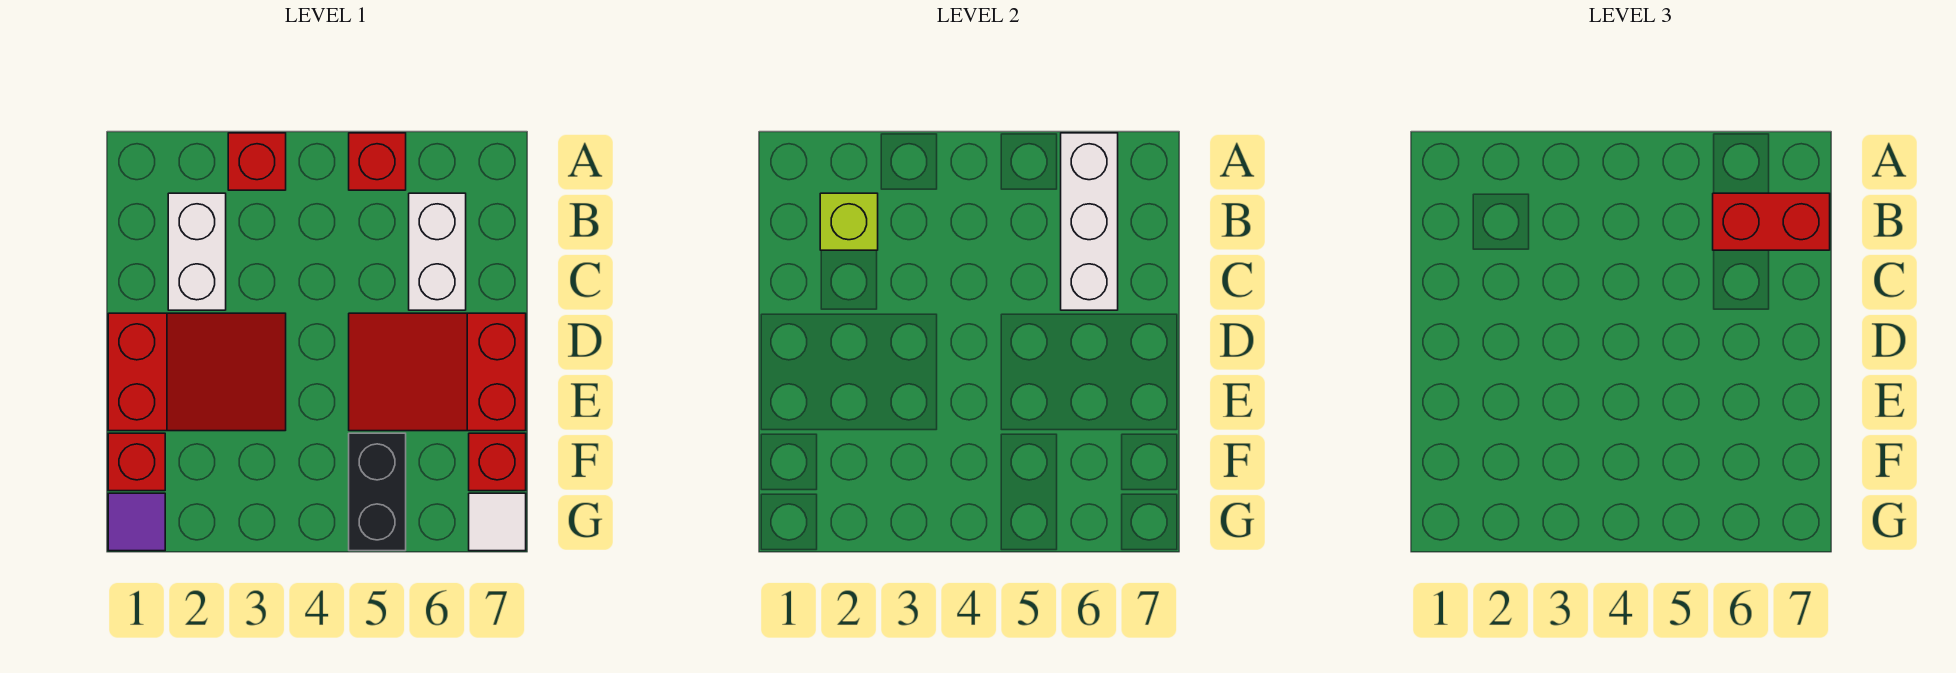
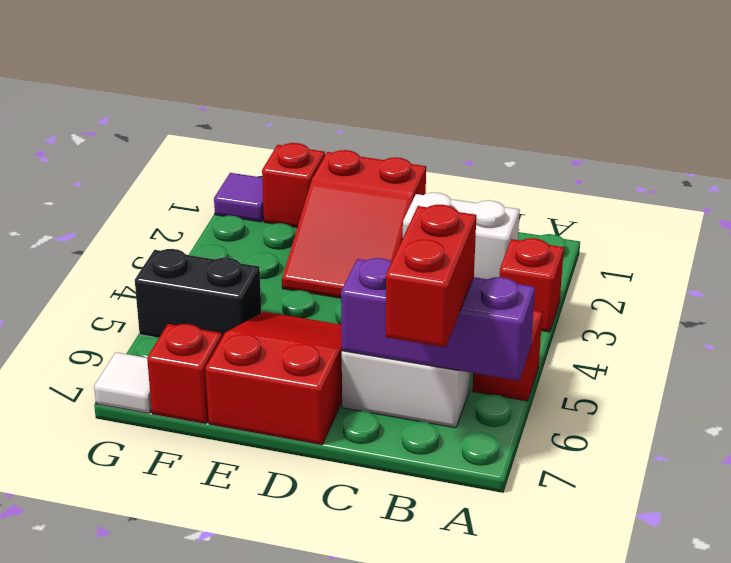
white 1x3 brick [1061,133,1118,310] -> purple 1x3 brick [341,258,535,381]
lime 1x1 brick [820,193,878,250] -> none

